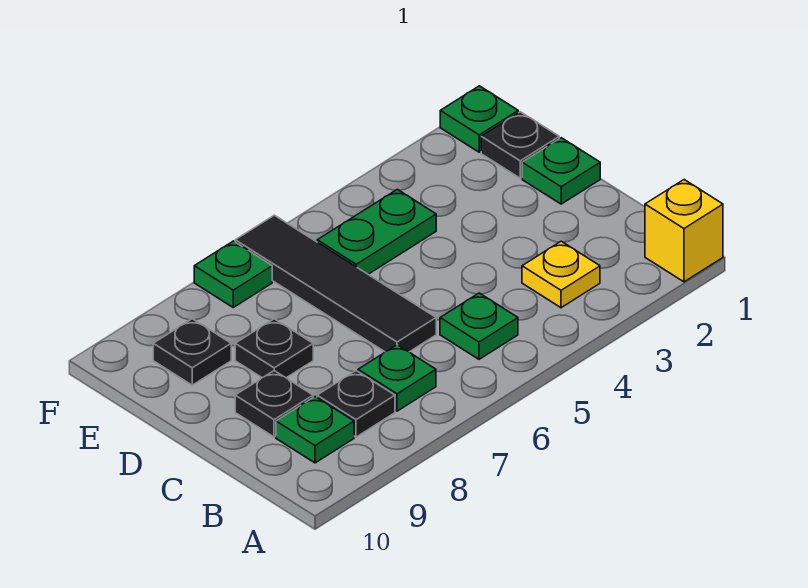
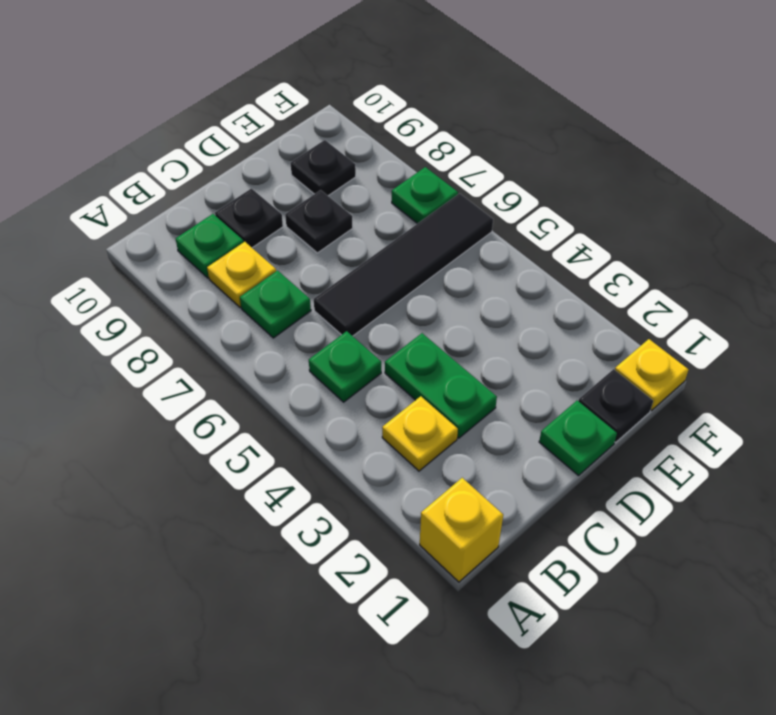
black 1x1 plate [317,371,395,437] -> yellow 1x1 plate [207,242,276,307]
green 1x2 plate [317,189,436,274] -> green 1x2 plate moved to [385,333,497,438]
green 1x1 plate [440,86,518,152] -> yellow 1x1 plate [615,339,689,410]

